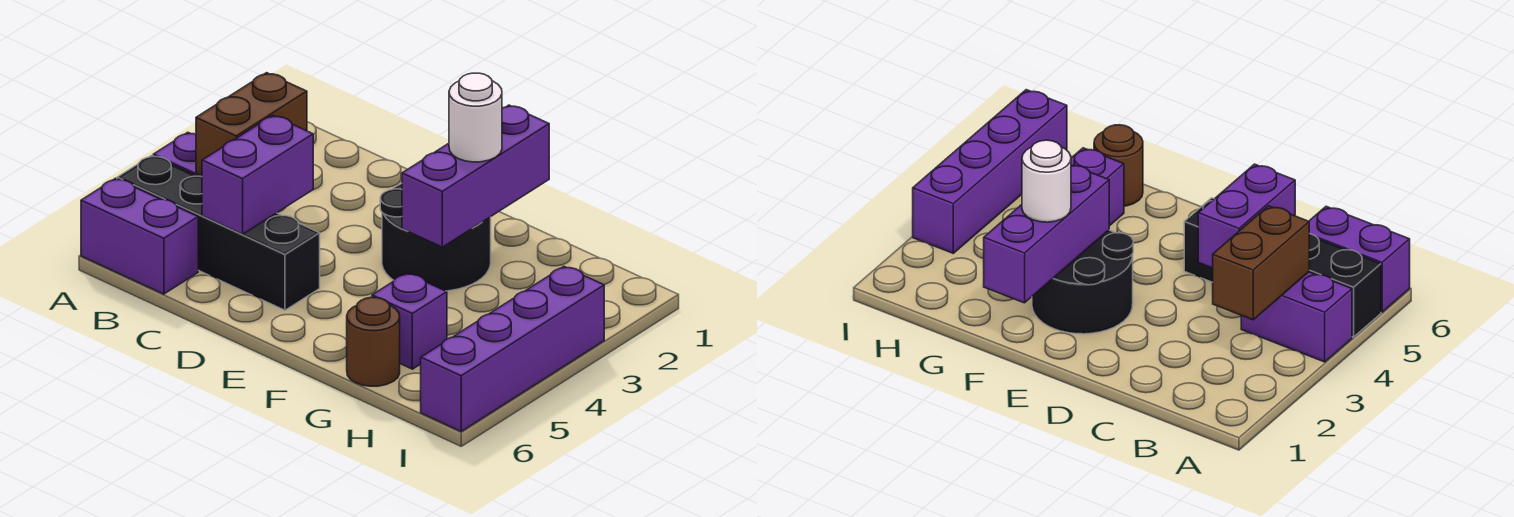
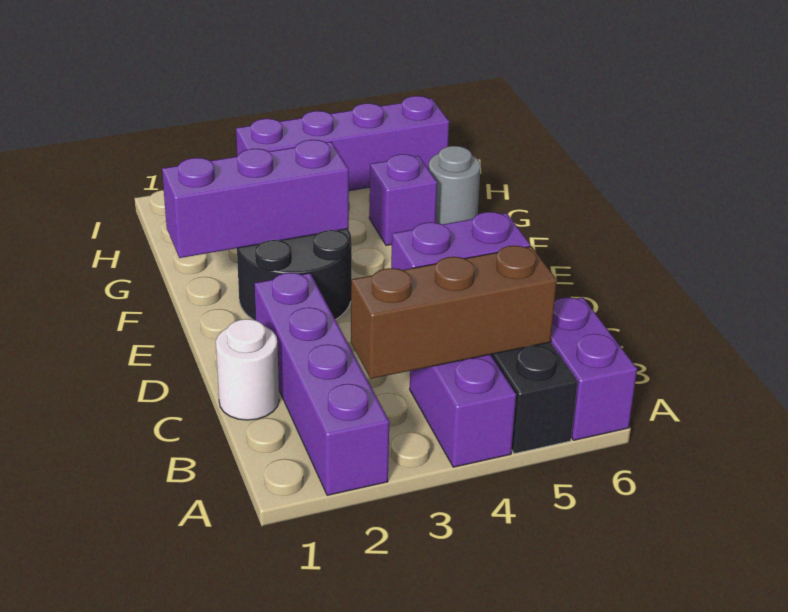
none -> purple 1x4 brick [254,273,389,495]
brown 1x2 brick [196,73,307,176] -> brown 1x3 brick [351,246,557,379]
white 1x1 round brick [449,73,502,162] -> white 1x1 round brick moved to [216,319,279,420]
brown 1x1 round brick [347,297,400,386] -> grey 1x1 round brick [429,146,481,224]

